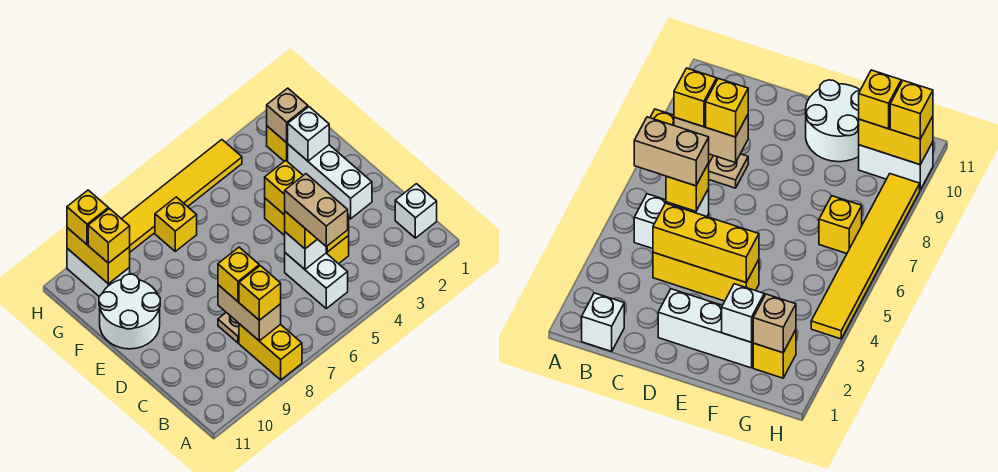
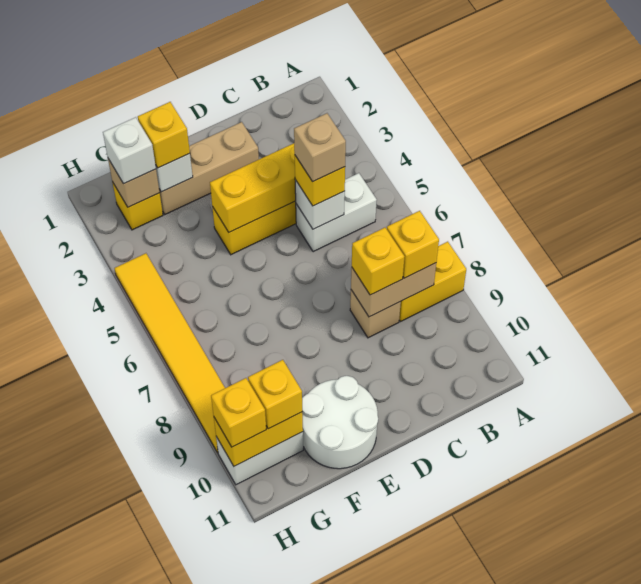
white 1x1 brick [395,184,437,238] -> white 1x1 brick moved to [103,117,156,184]
tan 1x2 brick [285,174,348,247] -> tan 1x1 brick [294,113,346,182]
tan 1x1 plate [218,313,239,343] -> tan 1x1 brick [350,290,401,338]
white 1x3 brick [288,144,372,219] -> tan 1x3 brick [159,122,259,214]
yellow 1x1 brick [155,197,197,251] -> yellow 1x1 brick moved to [138,102,190,168]

